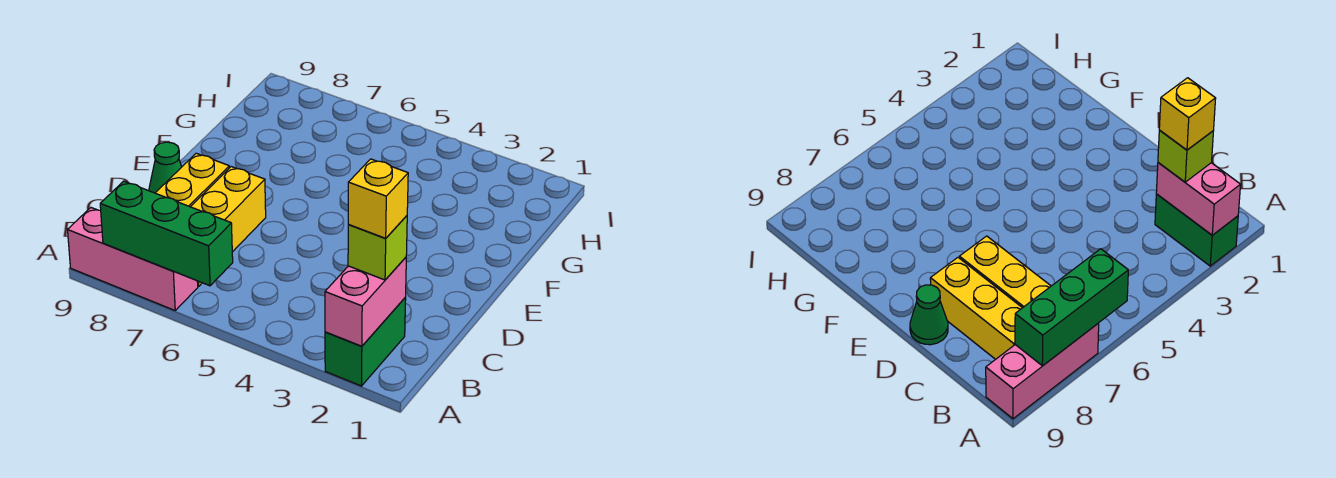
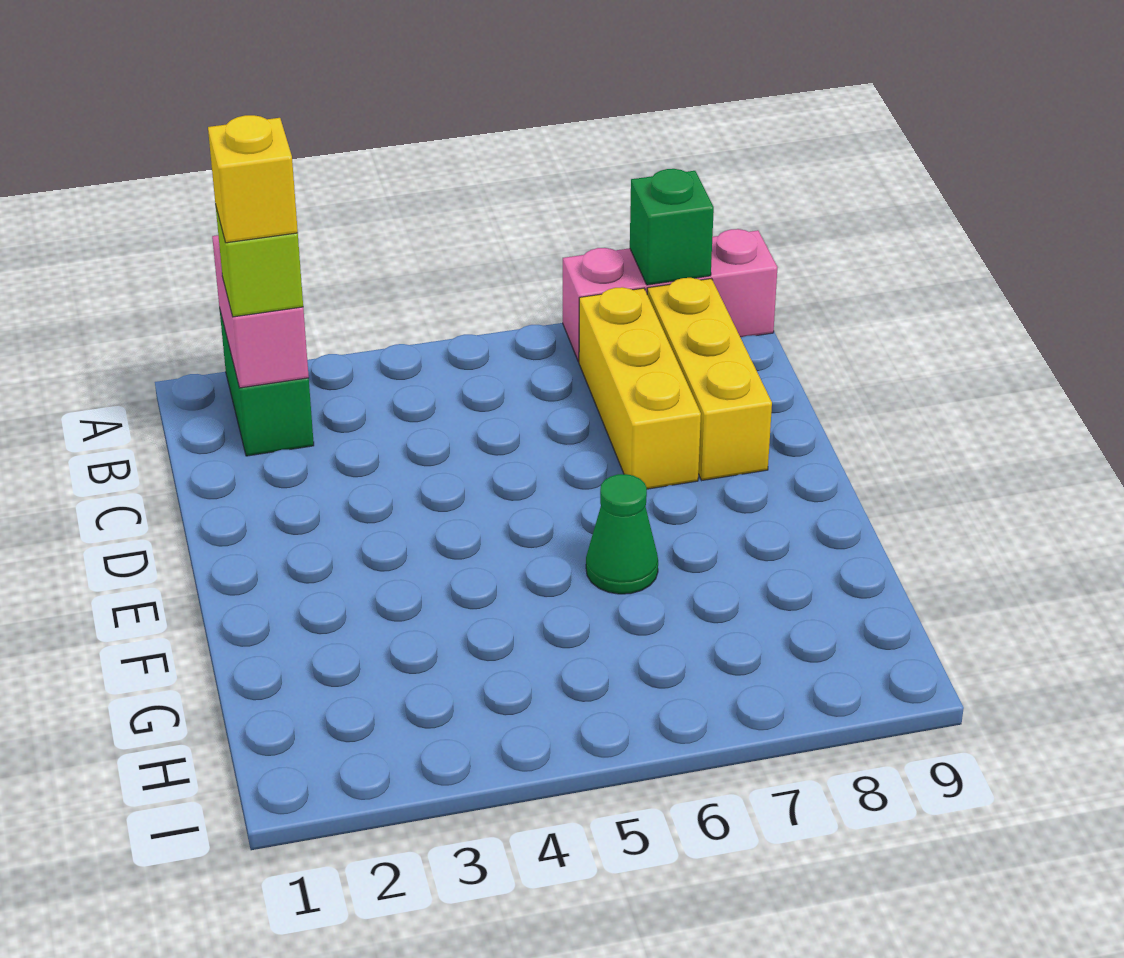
green 1x3 brick [100,181,233,286] -> green 1x1 brick [630,169,714,285]
green 1x1 cone [149,142,181,193] -> green 1x1 cone moved to [586,474,658,594]

